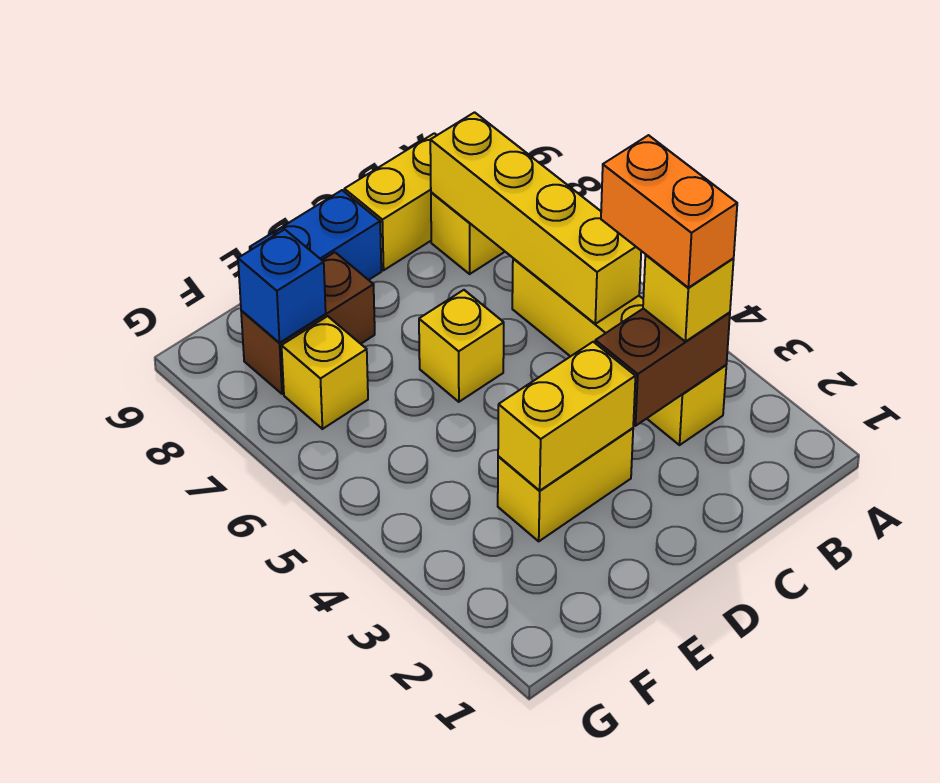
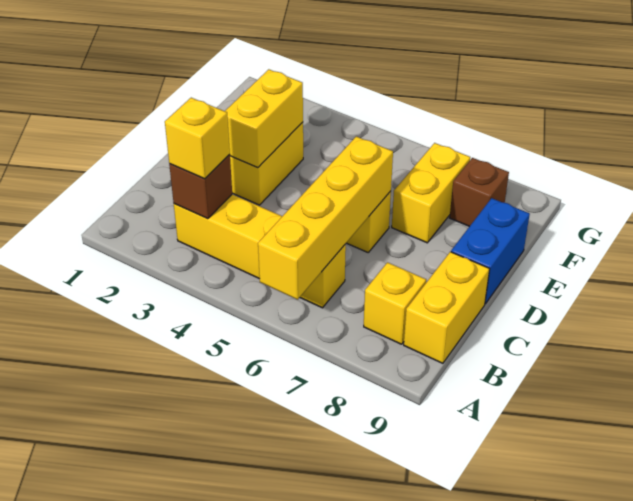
brown 1x2 brick [595,309,730,426] -> brown 1x1 brick [169,154,232,219]
orange 1x2 brick [601,135,737,288] -> none
yellow 1x4 brick [430,112,641,324] -> yellow 1x4 brick turned to [258,136,393,300]
brown 1x2 brick [241,252,375,394] -> brown 1x1 brick [450,158,509,227]
yellow 1x1 brick [282,316,368,429] -> yellow 1x2 brick [392,143,470,243]
blue 1x1 brick [238,229,326,343] -> none

